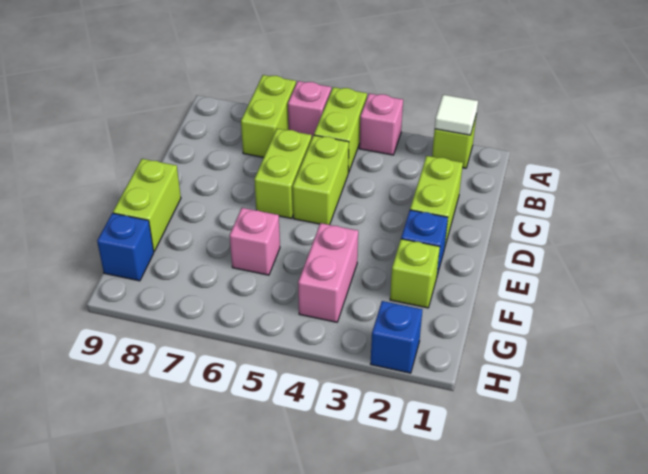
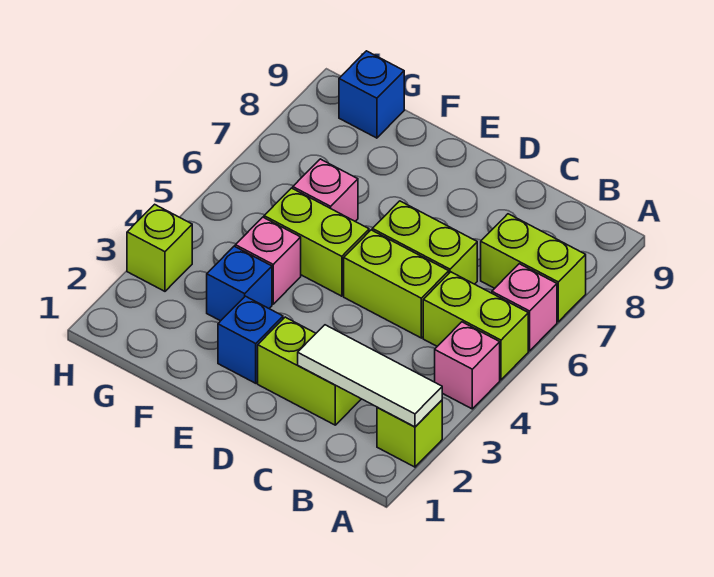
white 1x1 tile [435,95,478,135] -> white 1x3 tile [298,325,442,427]
lime 1x2 brick [113,159,181,251] -> lime 1x2 brick moved to [264,188,369,296]
lime 1x1 brick [390,239,440,308] -> lime 1x1 brick moved to [127,204,192,291]
pink 1x2 brick [298,223,358,322] -> pink 1x1 brick [235,217,301,304]
blue 1x1 brick [371,301,422,373] -> blue 1x1 brick moved to [207,246,272,321]

